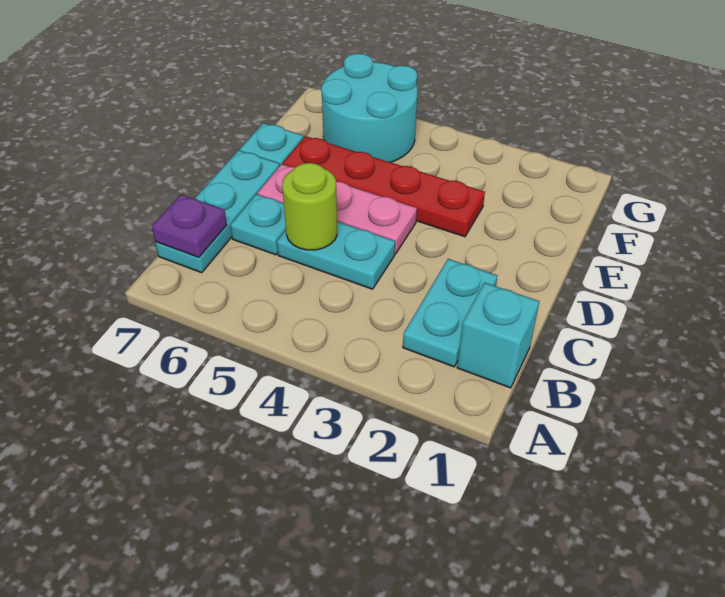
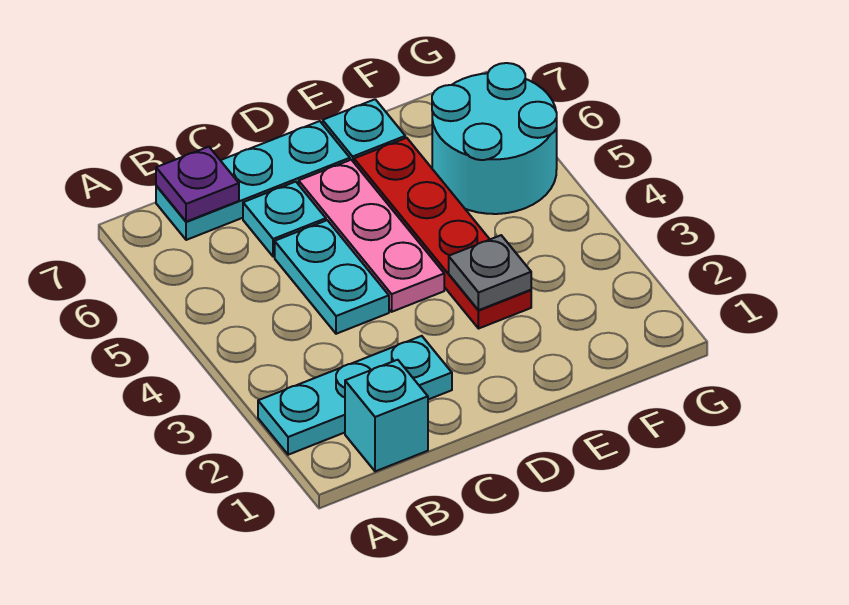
cyan 1x2 plate [403,259,497,367] -> cyan 1x3 plate [258,336,452,455]
lime 1x1 round brick [282,163,337,250] -> none
none -> grey 1x1 plate [449,235,531,310]

